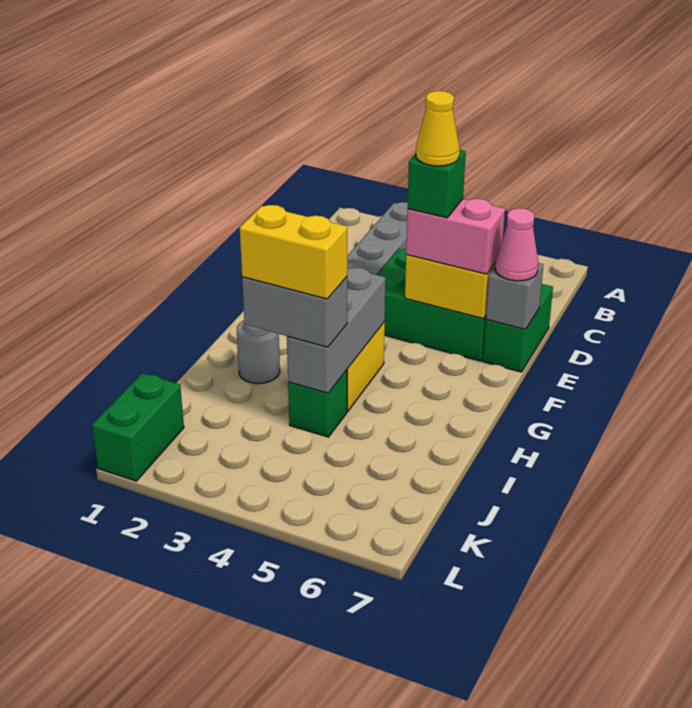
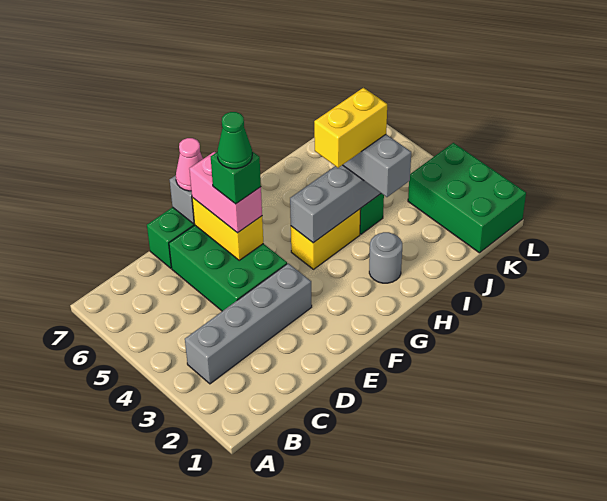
yellow 1x1 cone [416,91,460,166] -> green 1x1 cone [217,112,252,169]
yellow 1x2 brick [240,205,347,299] -> yellow 1x2 brick turned to [314,88,387,168]
green 1x2 brick [92,373,184,481] -> green 2x3 brick [408,143,526,253]

